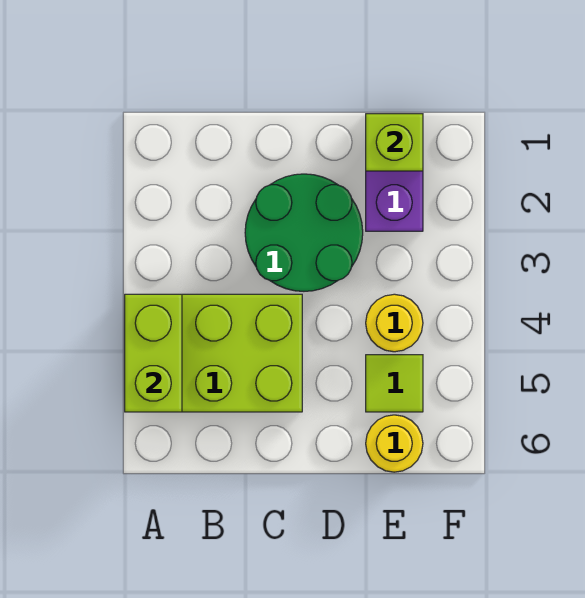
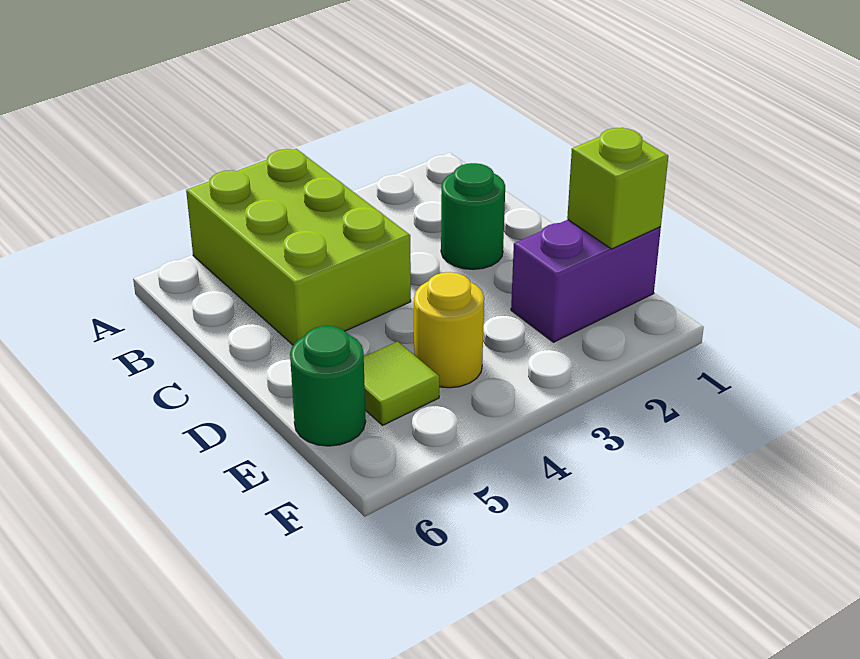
lime 1x2 brick [125,294,182,412] -> none
green 2x2 round brick [245,174,363,291] -> green 1x1 round brick [441,163,505,270]
yellow 1x1 round brick [366,415,423,472] -> green 1x1 round brick [290,326,366,446]

